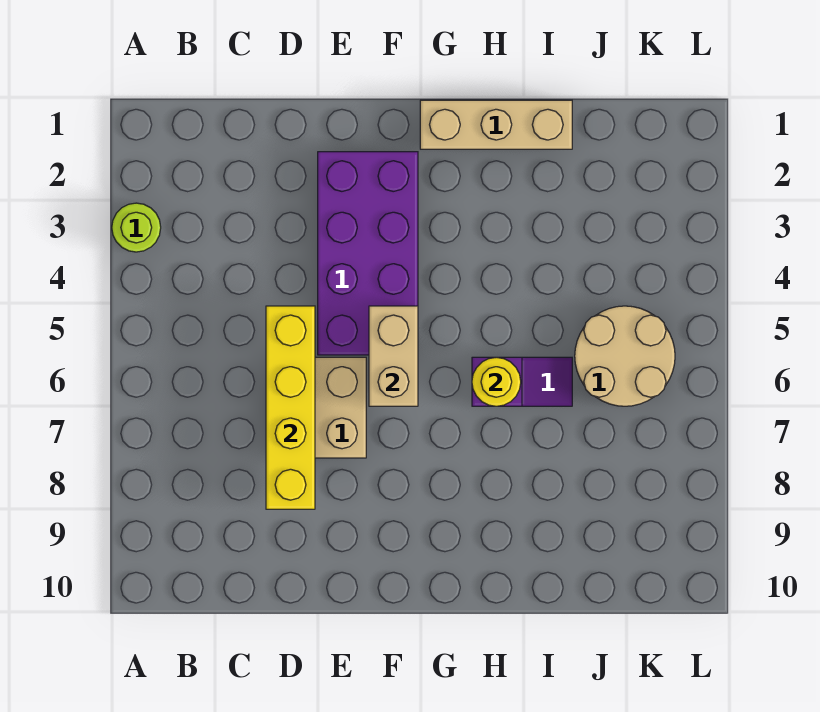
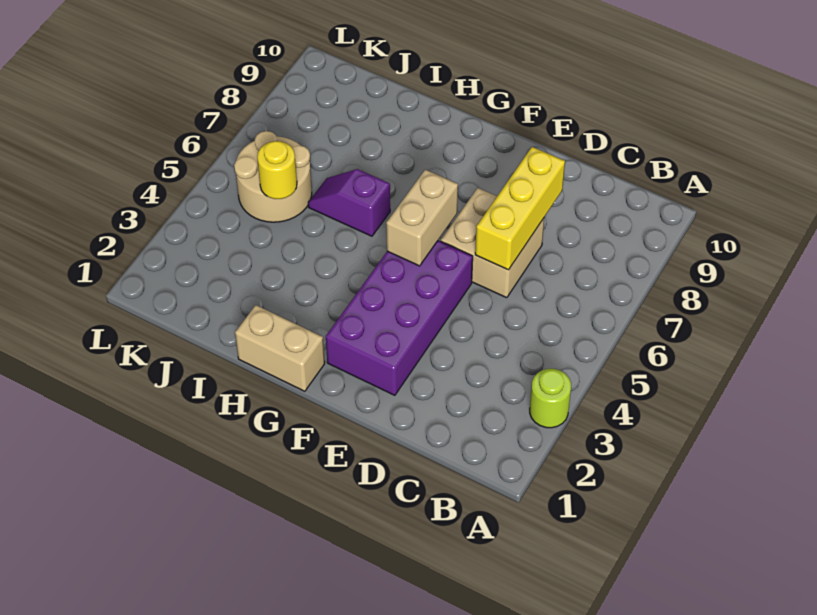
yellow 1x4 brick [266,306,315,509] -> yellow 1x3 brick [475,147,565,270]
tan 1x3 brick [420,100,572,149] -> tan 1x2 brick [235,305,325,391]
yellow 1x1 round brick [472,357,521,406] -> yellow 1x1 round brick moved to [257,141,297,199]

